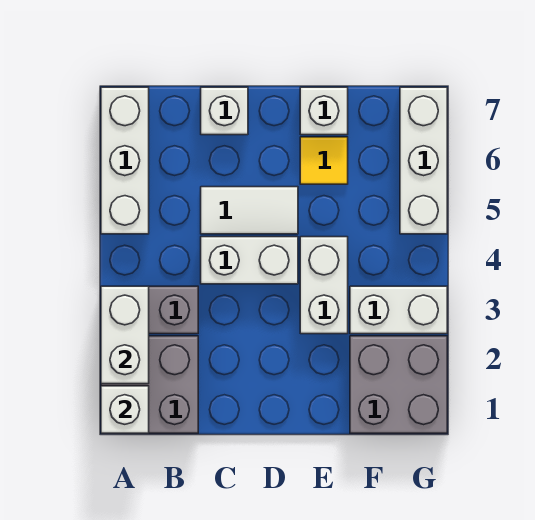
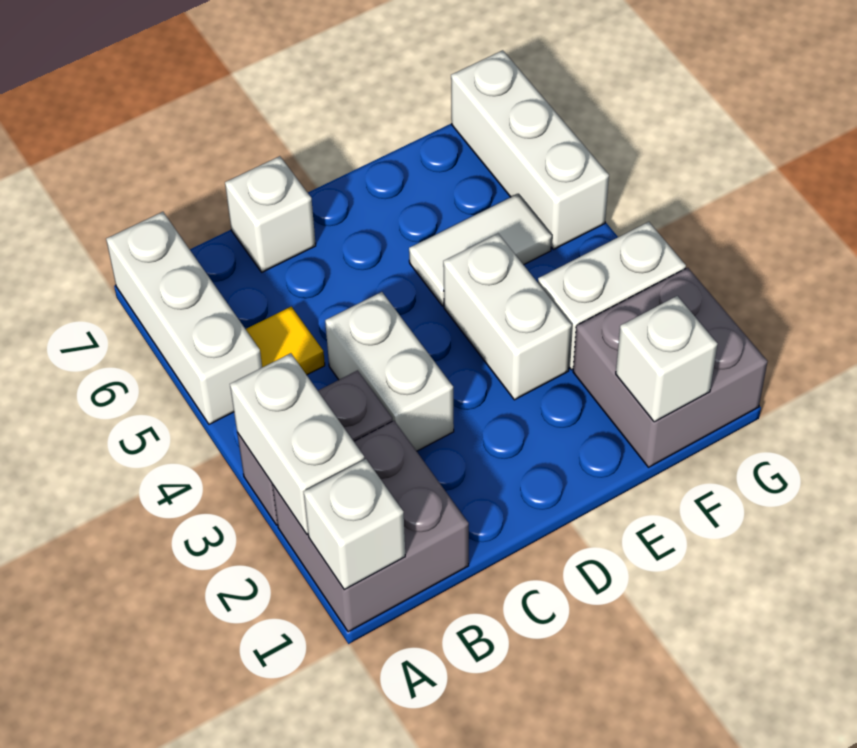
white 1x2 brick [201,237,298,284] -> white 1x2 brick turned to [325,292,454,451]
white 1x2 tile [201,187,298,234] -> white 1x2 tile moved to [409,194,552,306]
yellow 1x1 tile [300,137,348,184] -> yellow 1x1 tile moved to [246,307,325,375]
white 1x1 brick [300,87,348,135] -> white 1x1 brick moved to [616,296,717,422]

